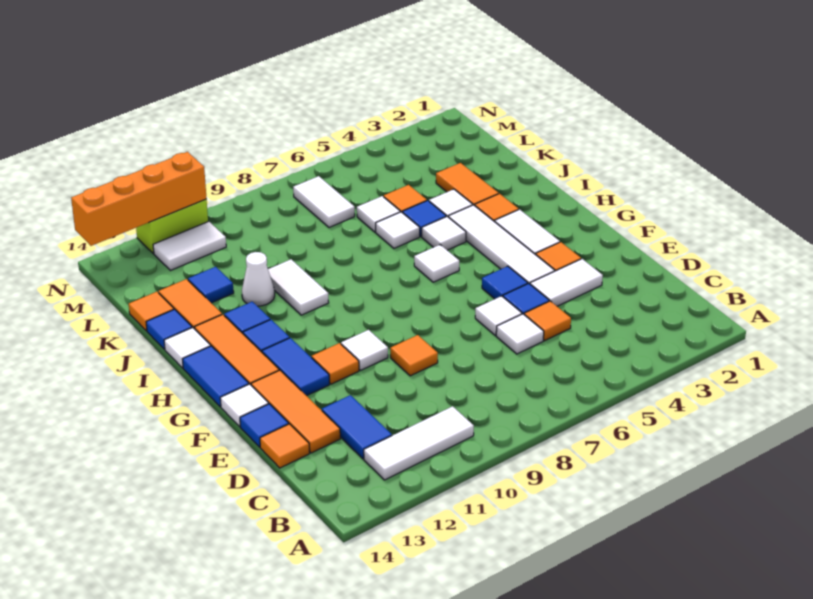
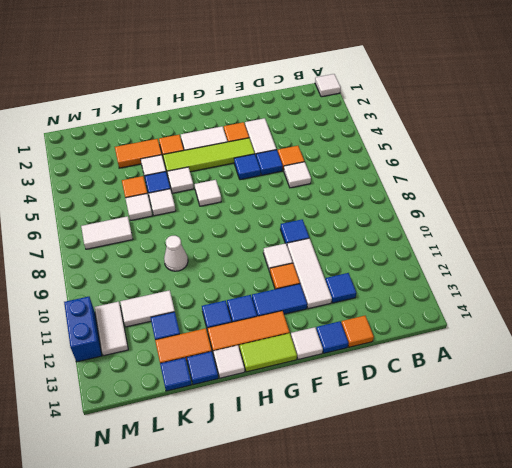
white 1x3 tile [364,406,474,480] -> white 1x3 tile moved to [287,238,332,309]
blue 1x2 tile [322,395,392,459] -> blue 1x1 tile [325,273,356,303]
orange 1x3 tile [251,370,340,453] -> none
white 1x1 tile [475,296,522,335] -> white 1x1 tile moved to [315,74,341,97]
orange 1x1 tile [390,335,438,376] -> blue 1x1 tile [280,219,309,244]
white 1x4 tile [448,205,555,284] -> lime 1x4 tile [163,138,255,175]
blue 1x2 tile [183,346,249,407] -> lime 1x2 tile [240,333,297,372]
white 1x2 tile [268,259,329,315] -> white 1x2 tile moved to [120,290,175,327]
white 1x1 cone [242,252,275,306] -> white 1x1 cone moved to [164,236,188,271]
orange 1x1 tile [129,292,174,331] -> blue 1x1 tile [160,358,191,391]
lime 1x2 brick [136,199,208,254] -> blue 1x2 brick [64,297,102,362]
orange 1x4 brick [71,152,207,246] -> none

